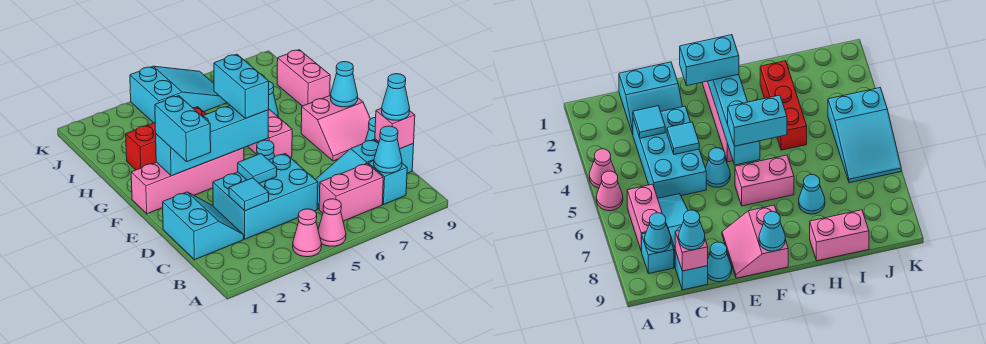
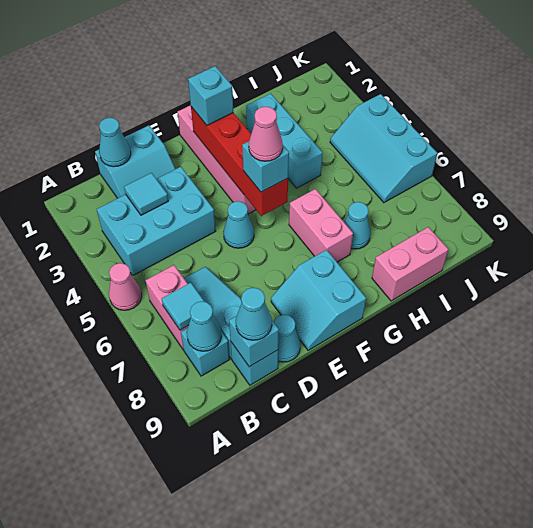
pink 1x1 cone [293,209,321,257] -> pink 1x1 cone moved to [249,107,283,161]
cyan 2x3 brick [213,154,318,239] -> cyan 2x3 brick turned to [97,167,216,275]
pink 1x1 brick [375,108,415,149] -> cyan 1x1 brick [229,316,279,367]
cyan 1x1 tile [238,154,277,183] -> cyan 1x1 tile moved to [162,283,205,330]
cyan 1x2 brick [155,96,211,161] -> cyan 1x1 brick [188,66,233,125]
pink 2x2 slope [301,95,370,161] -> cyan 2x2 slope [271,250,366,350]
cyan 1x4 brick [156,106,269,176] -> red 1x4 brick [191,107,288,216]
cyan 1x2 brick [214,54,269,118] -> cyan 1x1 brick [242,141,289,192]
pink 1x2 brick [248,110,292,157] -> pink 1x2 brick turned to [289,189,353,262]
cyan 1x1 cone [330,62,358,107] -> cyan 1x1 cone moved to [99,118,131,167]
red 1x3 brick [126,107,206,170] -> cyan 1x3 brick [246,93,323,188]
cyan 2x3 slope [130,66,227,123] -> cyan 2x3 slope turned to [330,94,437,203]

